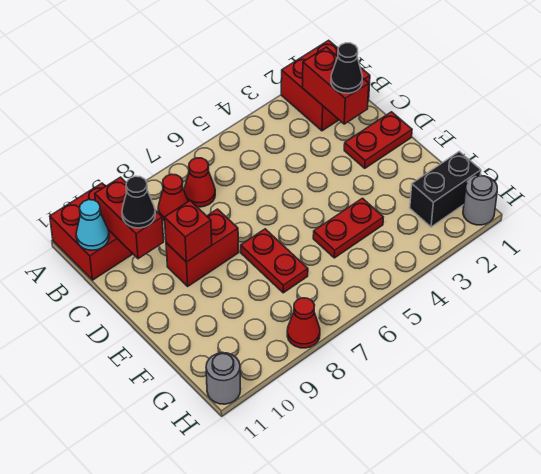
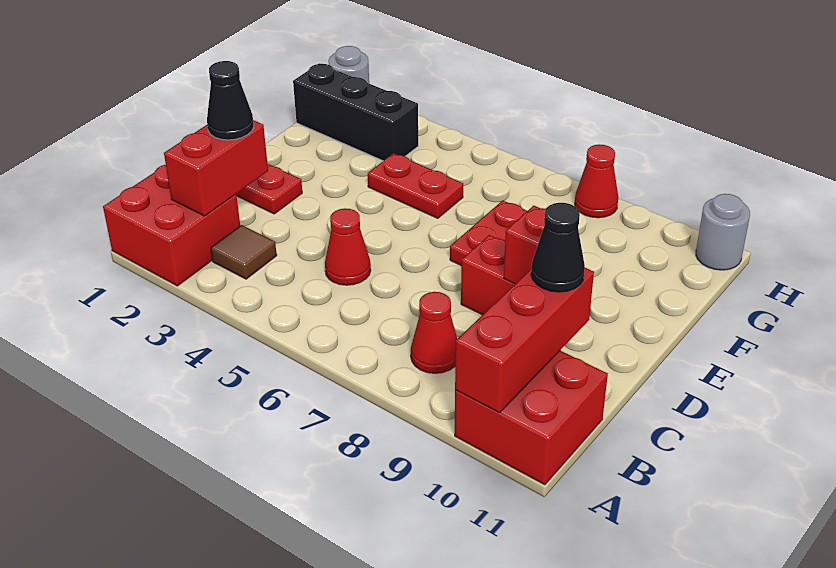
none -> brown 1x1 tile [211,225,277,279]
red 1x1 cone [184,158,215,207] -> red 1x1 cone moved to [325,208,371,285]
red 1x2 brick [95,177,164,259] -> red 1x3 brick [455,268,594,413]
cyan 1x1 cone [76,200,109,250] -> none
black 1x2 brick [410,151,481,227] -> black 1x3 brick [293,63,418,161]

